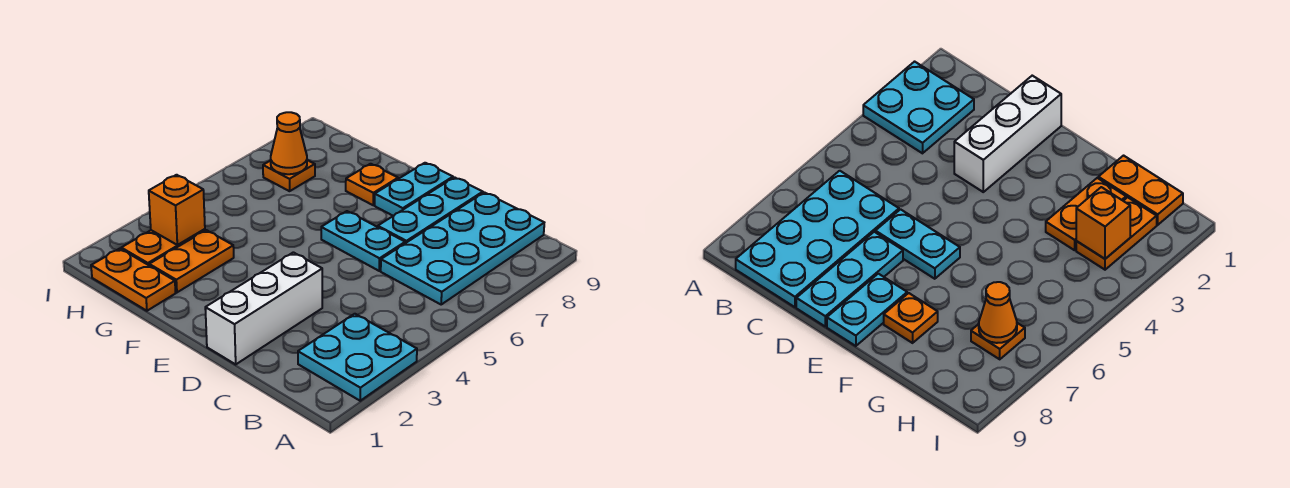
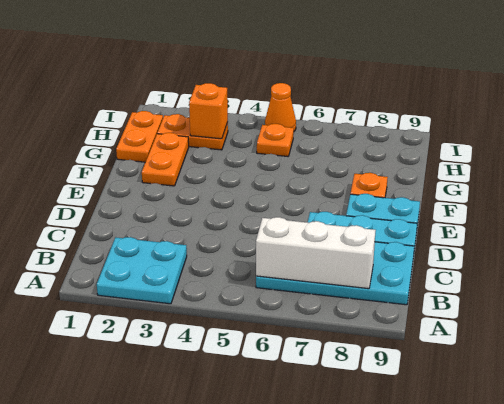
white 1x3 brick [205,252,322,364] -> white 1x3 brick moved to [256,217,376,289]
cyan 1x2 plate [321,211,405,271] -> none
orange 1x2 plate [149,230,234,292] -> orange 1x2 plate turned to [142,133,189,186]
orange 1x1 plate [263,160,315,191] -> orange 1x1 plate moved to [257,124,294,156]
orange 1x1 cone [271,112,307,174] -> orange 1x1 cone moved to [265,83,296,131]

